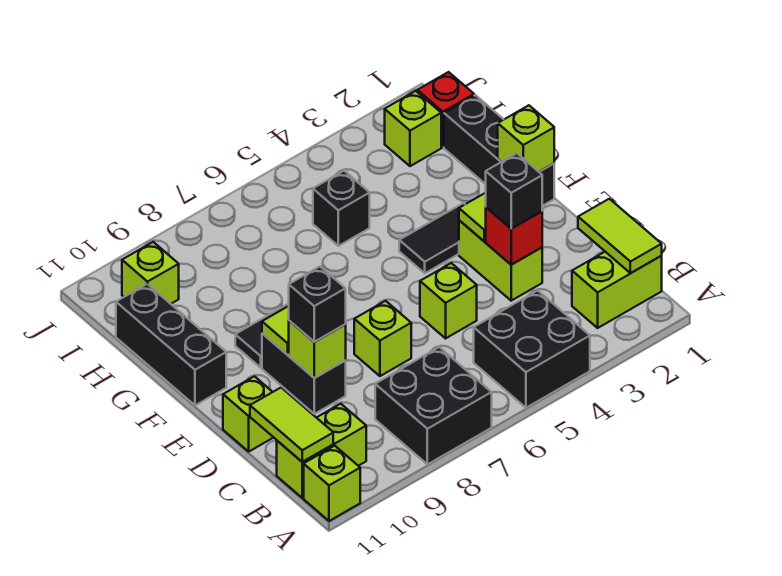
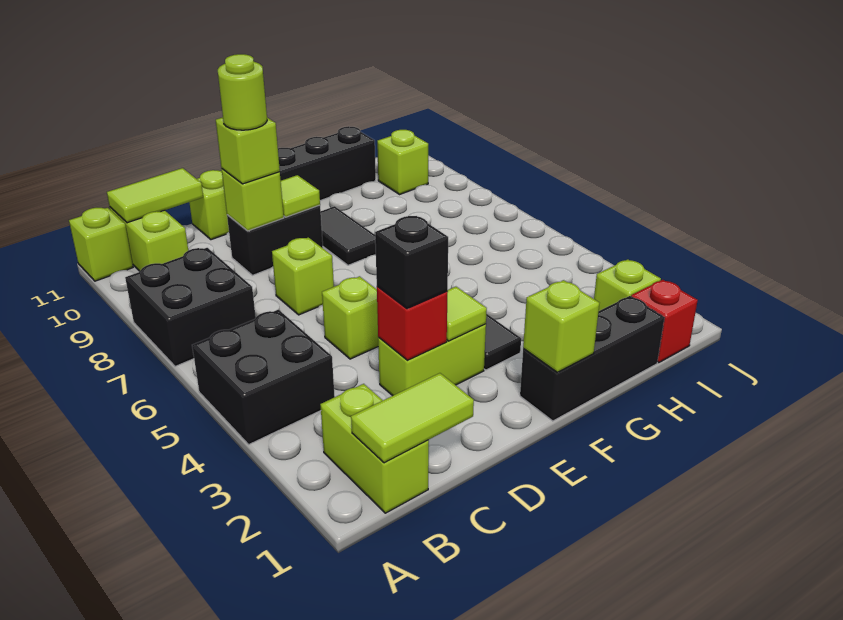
black 1x1 brick [289,267,346,342] -> lime 1x1 brick [216,117,280,184]
none -> lime 1x1 round brick [218,54,267,130]
black 1x1 brick [313,171,370,246] -> none

